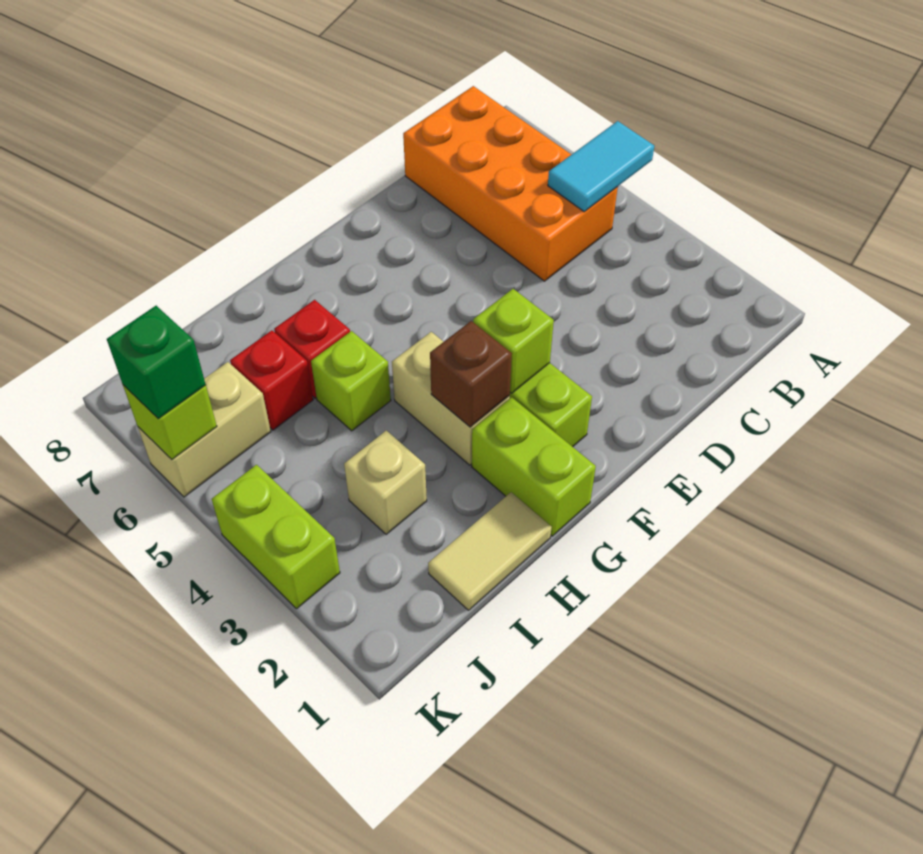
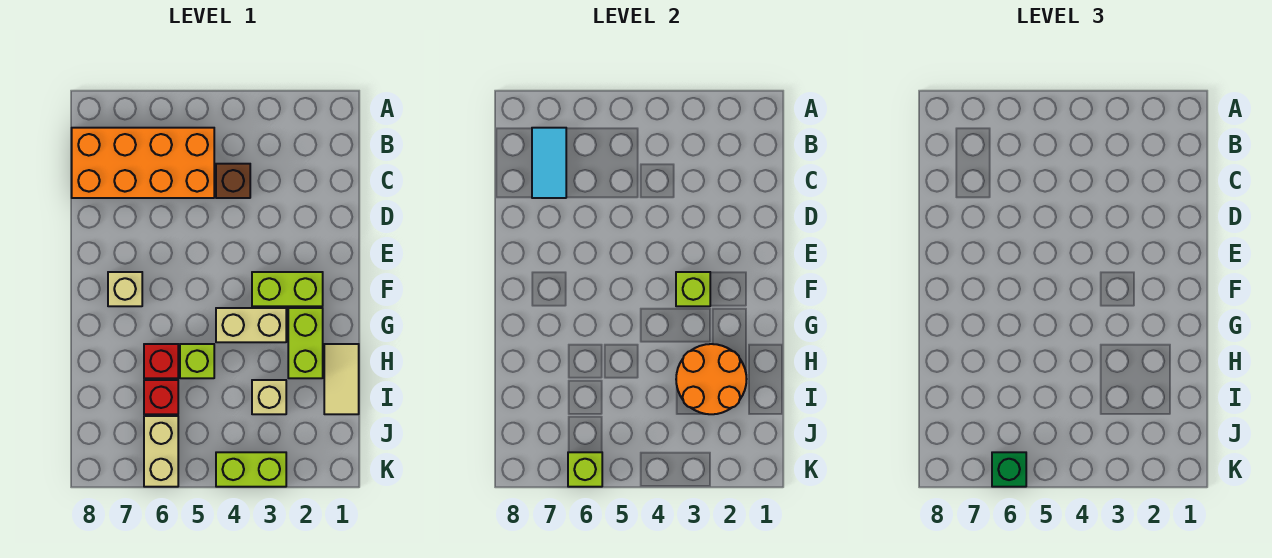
cyan 1x2 tile [548,121,654,212] -> cyan 1x2 tile moved to [532,128,566,198]
none -> tan 1x1 brick [108,272,142,306]
lime 1x2 brick [472,397,596,536] -> lime 1x2 brick turned to [288,308,323,378]
brown 1x1 brick [430,321,512,427] -> brown 1x1 brick moved to [216,164,250,198]
none -> orange 2x2 round brick [676,344,747,414]

